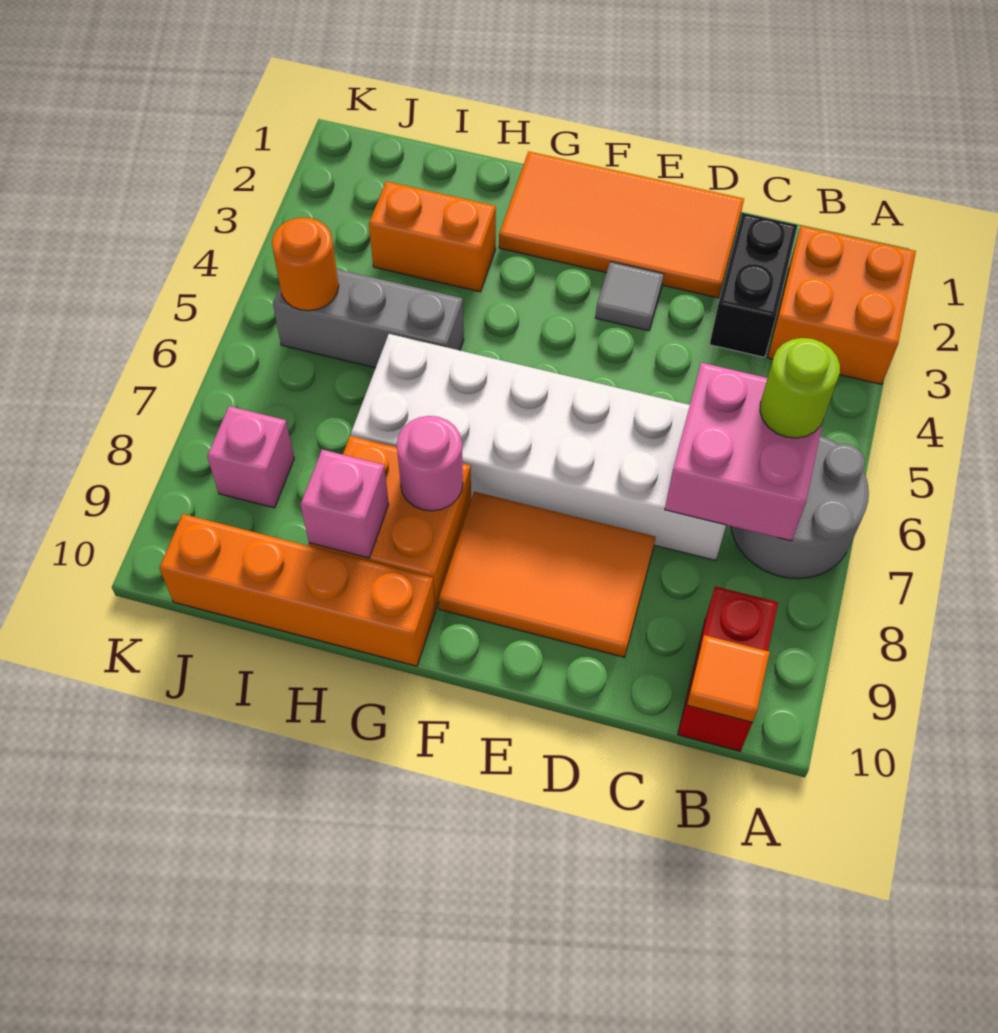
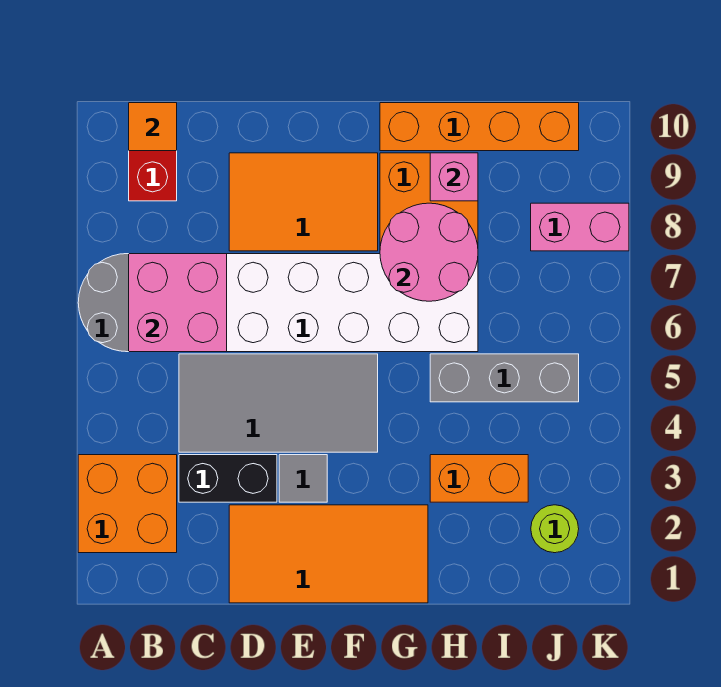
lime 1x1 round brick [760,338,840,438] -> lime 1x1 round brick moved to [531,505,579,553]
black 1x2 brick [710,213,798,357] -> black 1x2 brick turned to [179,455,277,502]
none -> grey 2x4 tile [179,354,378,452]
pink 1x1 round brick [397,416,463,511] -> pink 2x2 round brick [380,203,478,301]
orange 1x1 round brick [272,218,339,311] -> none
pink 1x1 brick [207,406,294,508] -> pink 1x2 brick [531,203,629,251]

